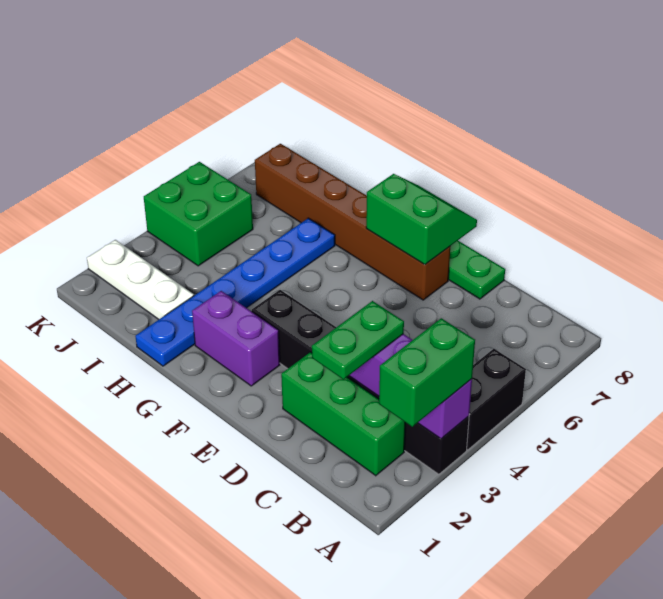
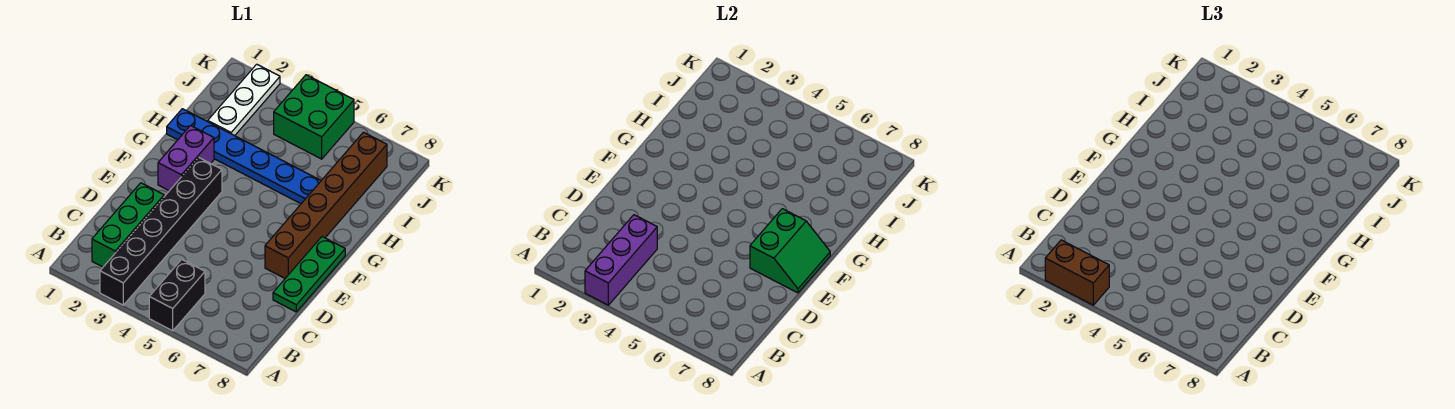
green 1x2 brick [379,318,475,427] -> brown 1x2 brick [1045,240,1109,305]
black 1x2 brick [467,349,526,450] -> black 1x2 brick turned to [149,259,205,331]
green 1x2 plate [312,301,404,379] -> none

